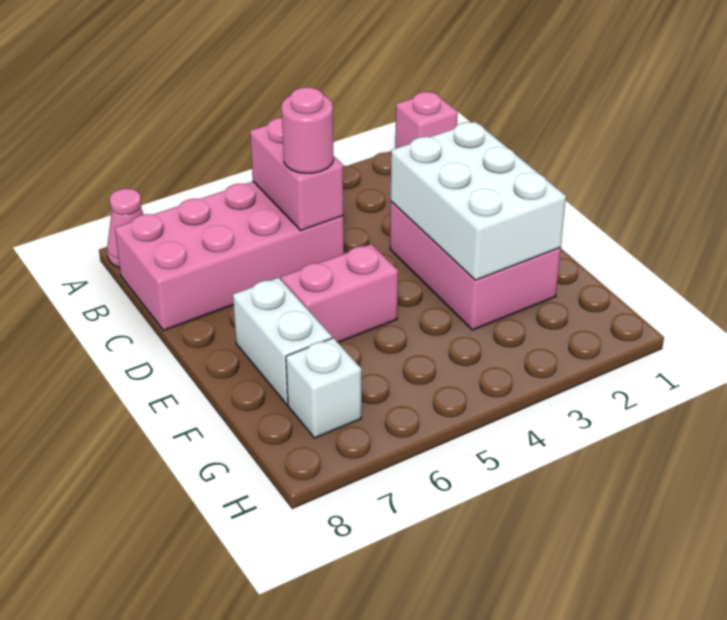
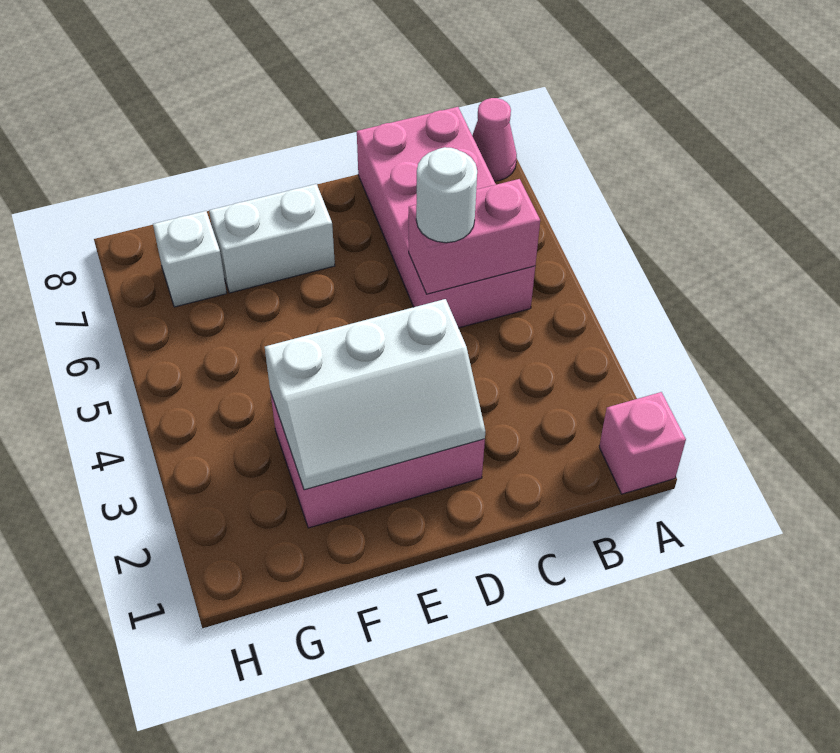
pink 1x1 round brick [282,87,333,173] -> white 1x1 round brick [416,147,477,243]
white 2x3 brick [391,122,566,280] -> white 2x3 slope [265,299,485,490]
pink 1x2 brick [281,244,398,342] -> none

